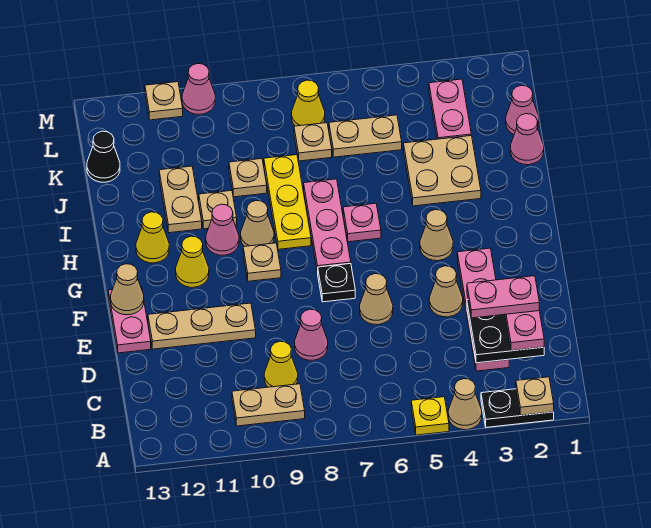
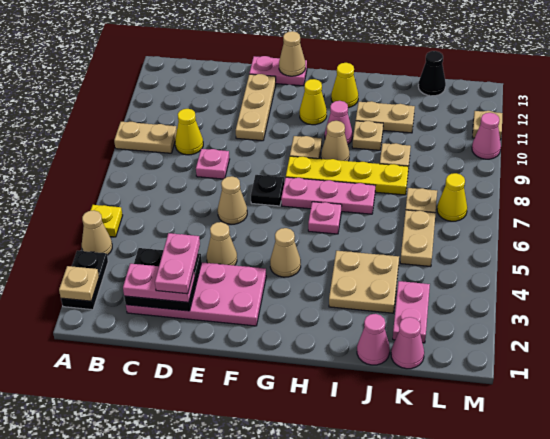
tan 1x2 plate [232,384,305,426] -> tan 1x2 plate turned to [114,122,177,153]
pink 1x4 plate [457,248,509,371] -> pink 2x4 plate [126,262,266,326]
pink 1x1 cone [295,309,328,360] -> pink 1x1 plate [196,149,230,179]
yellow 1x3 plate [264,155,311,249] -> yellow 1x4 plate [286,156,409,195]
pink 1x2 plate [429,79,471,139] -> pink 1x2 plate turned to [393,281,430,343]

